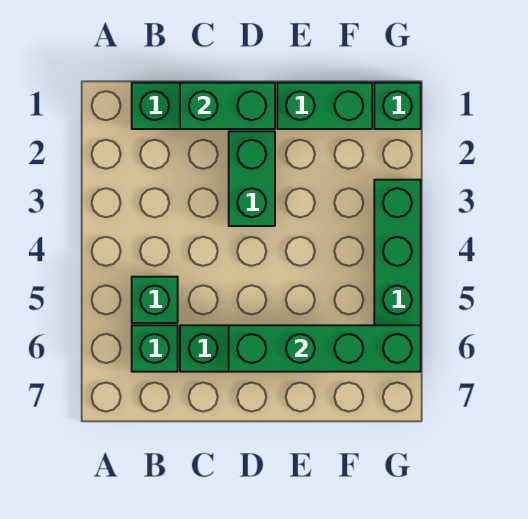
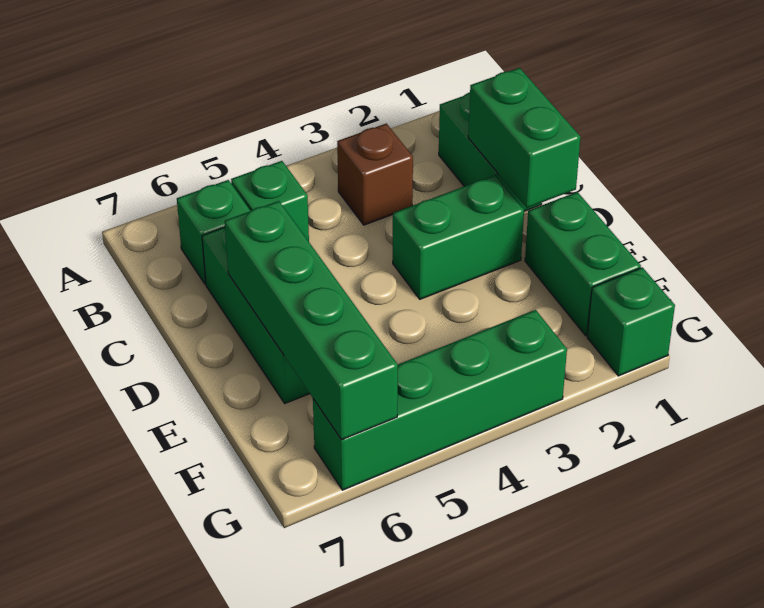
none -> brown 1x1 brick [337,124,413,225]

